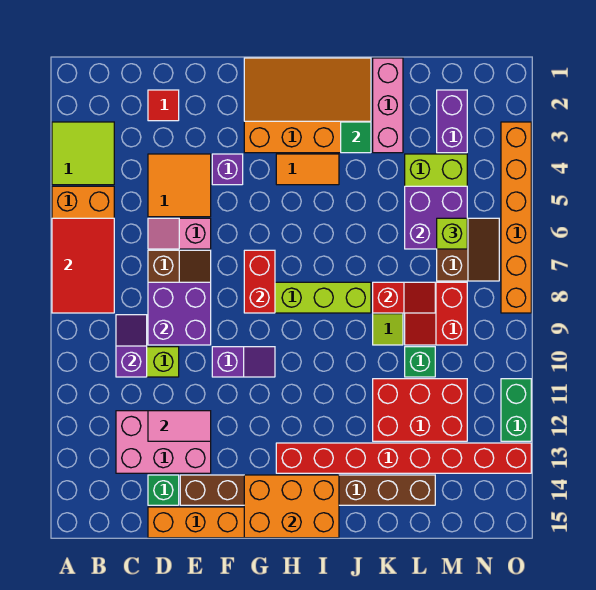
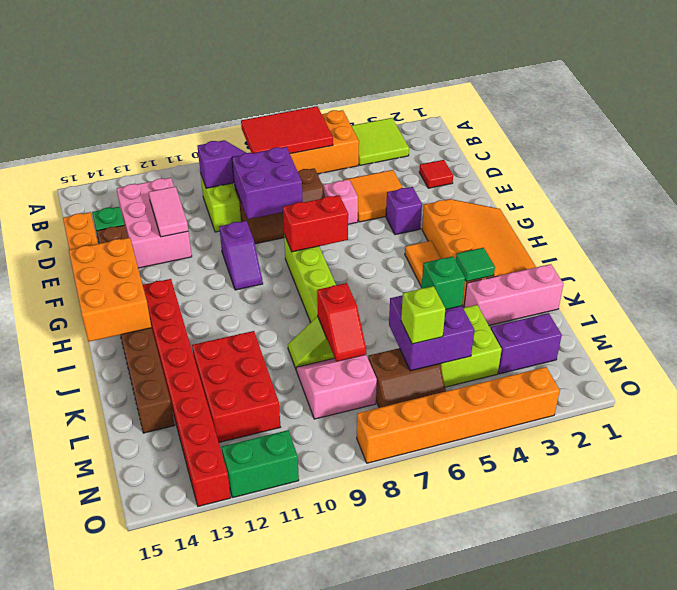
red 2x2 slope [405,282,467,345] -> pink 2x2 slope [296,355,377,419]
green 1x1 brick [405,347,435,377] -> green 1x1 brick moved to [421,256,465,310]

